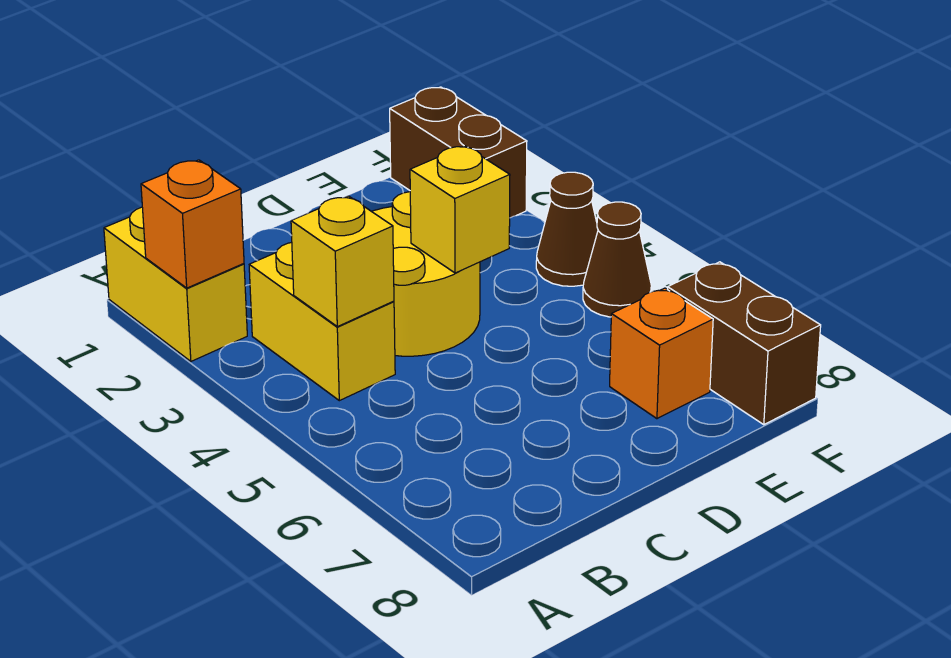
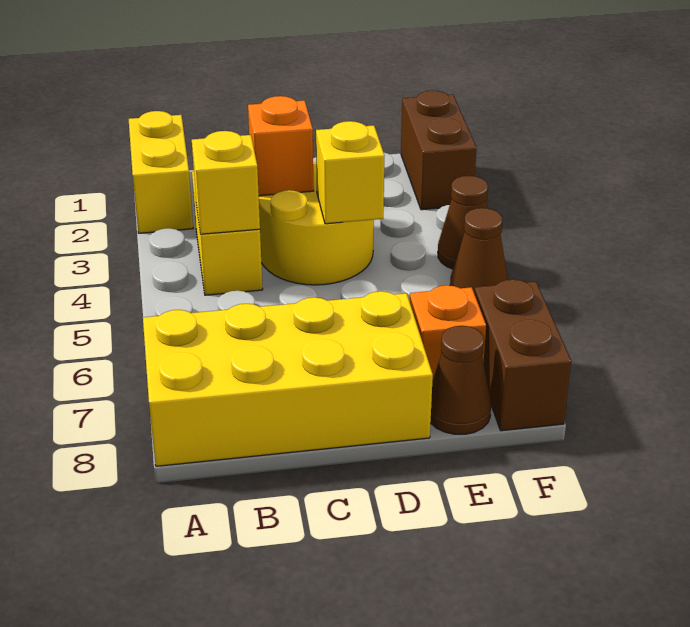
orange 1x1 brick [141,160,244,288] -> orange 1x1 brick moved to [248,96,314,196]
none -> yellow 2x4 brick [143,291,433,466]
none -> brown 1x1 cone [431,326,491,434]

